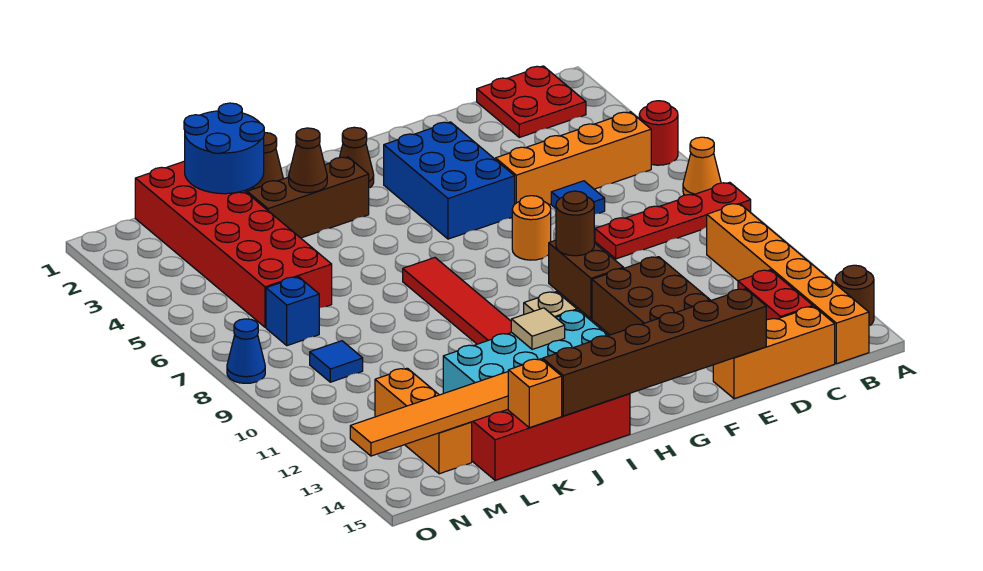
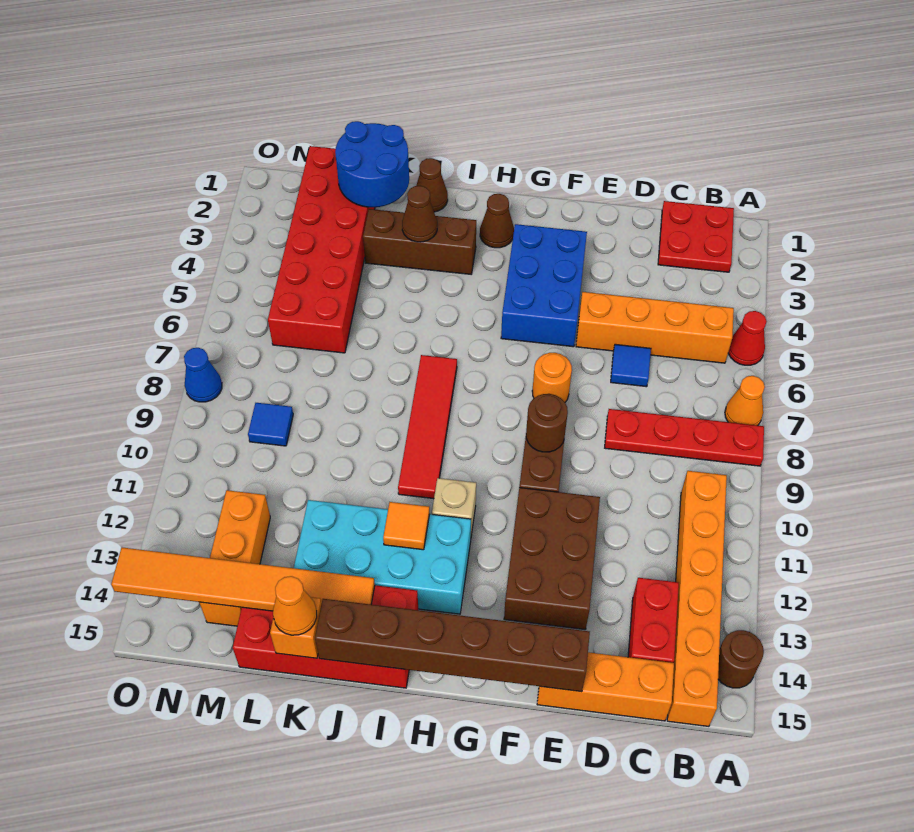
red 1x1 round brick [639,101,678,165] -> red 1x1 cone [728,311,767,365]
tan 1x1 tile [511,308,565,349] -> orange 1x1 tile [383,502,430,550]
none -> orange 1x1 cone [273,576,317,635]
blue 1x1 brick [266,277,319,346] -> none

